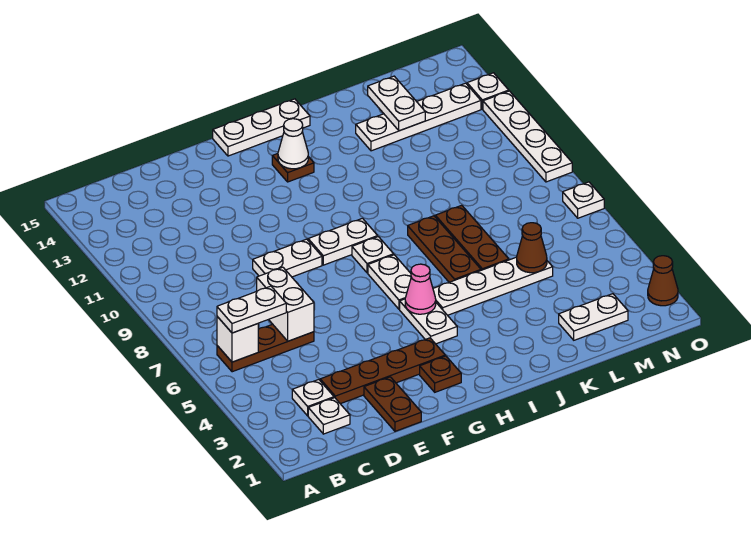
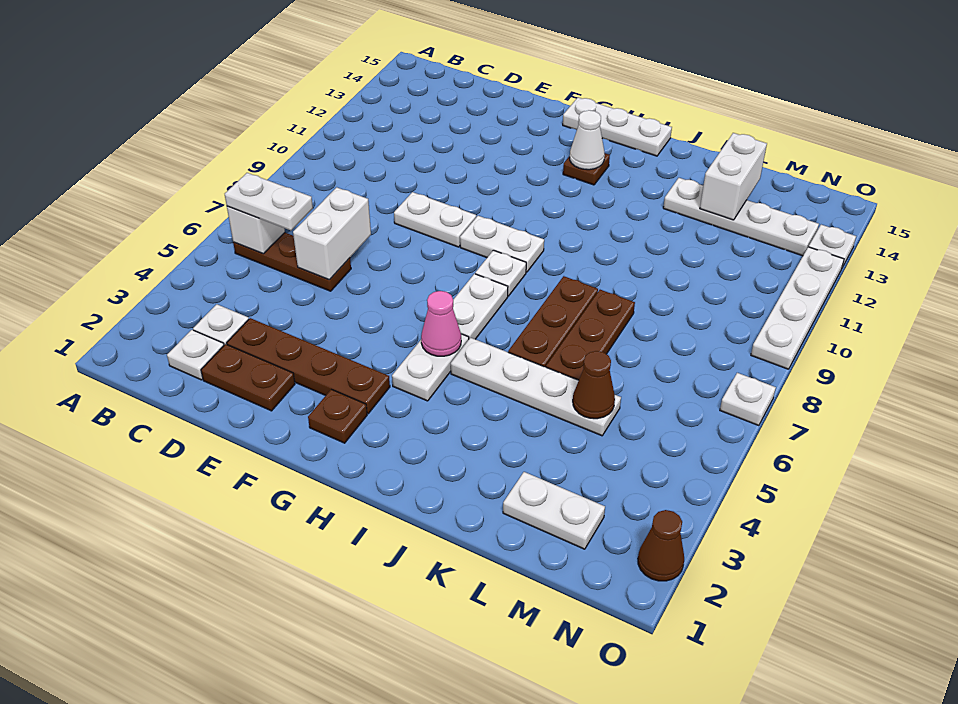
brown 1x2 plate [364,377,421,431] -> brown 1x2 plate turned to [201,344,295,411]
white 1x2 plate [368,76,425,131] -> white 1x2 brick [700,133,767,220]

